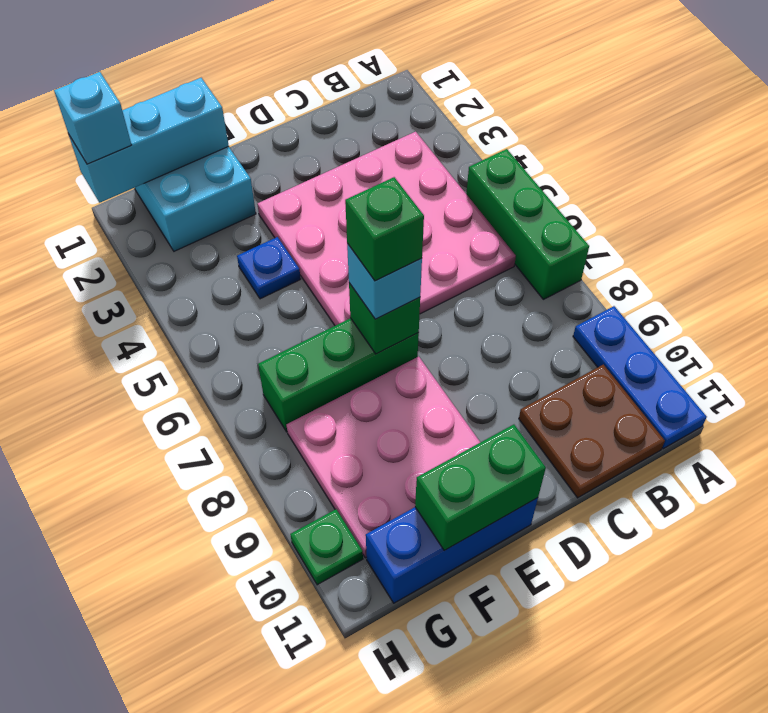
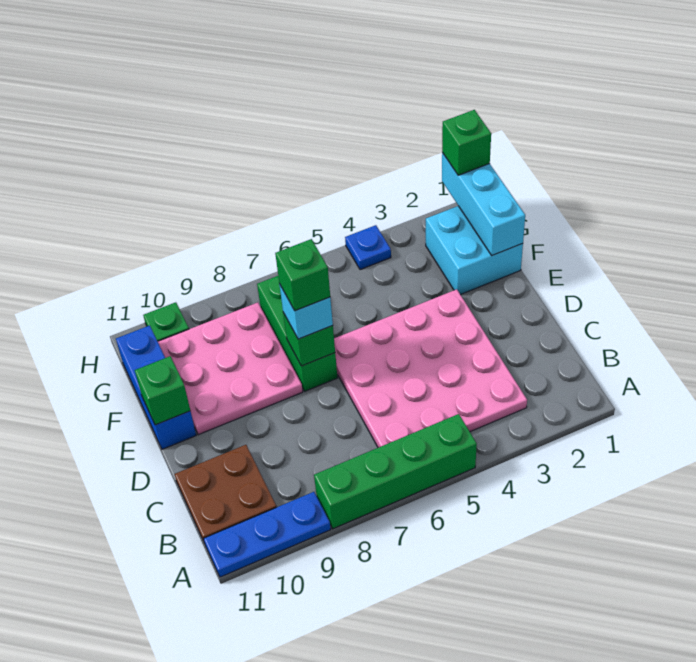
green 1x3 brick [466,149,589,299] -> green 1x4 brick [314,414,477,529]
green 1x2 brick [415,425,546,550] -> green 1x1 brick [135,356,190,425]
blue 1x1 plate [237,237,300,299] -> blue 1x1 plate moved to [345,225,391,270]
cyan 1x1 brick [54,72,131,164] -> green 1x1 brick [442,110,491,175]

